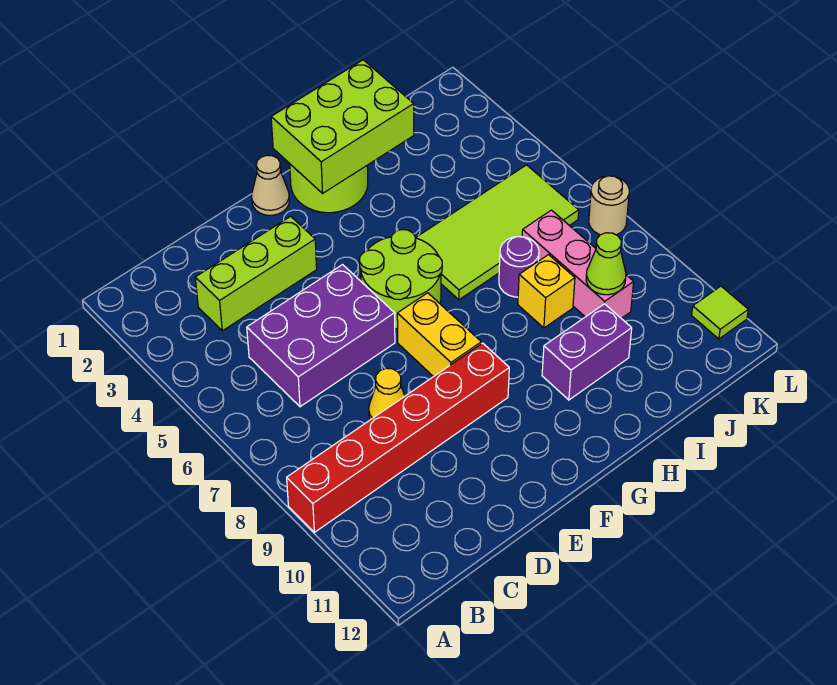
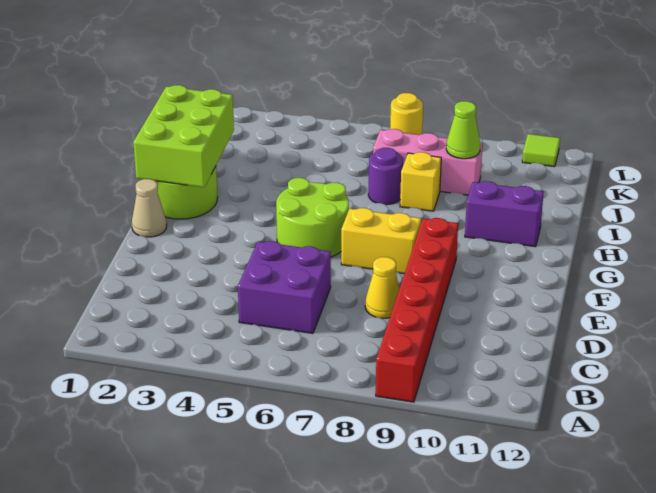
lime 1x3 brick [195,216,317,331] -> none
purple 2x3 brick [247,265,395,407] -> purple 2x2 brick [238,241,331,333]
lime 2x4 tile [416,165,579,300] -> none
purple 1x2 brick [542,304,632,400] -> purple 1x2 brick turned to [465,181,544,247]
tan 1x1 round brick [589,176,629,235] -> yellow 1x1 round brick [390,93,423,135]

